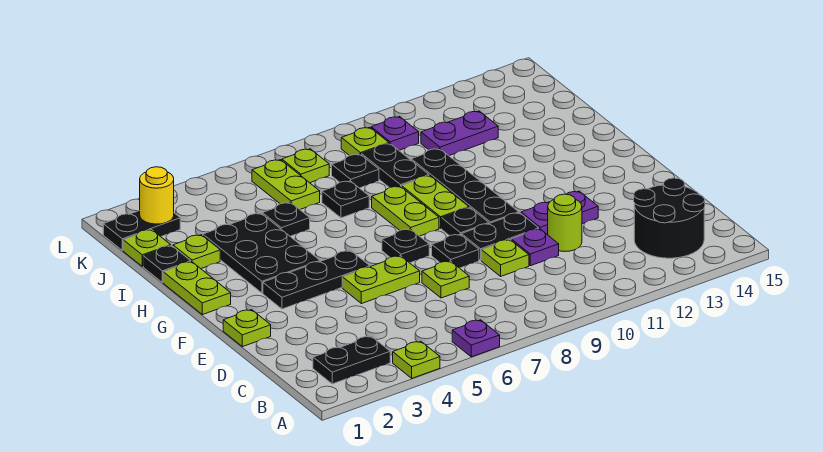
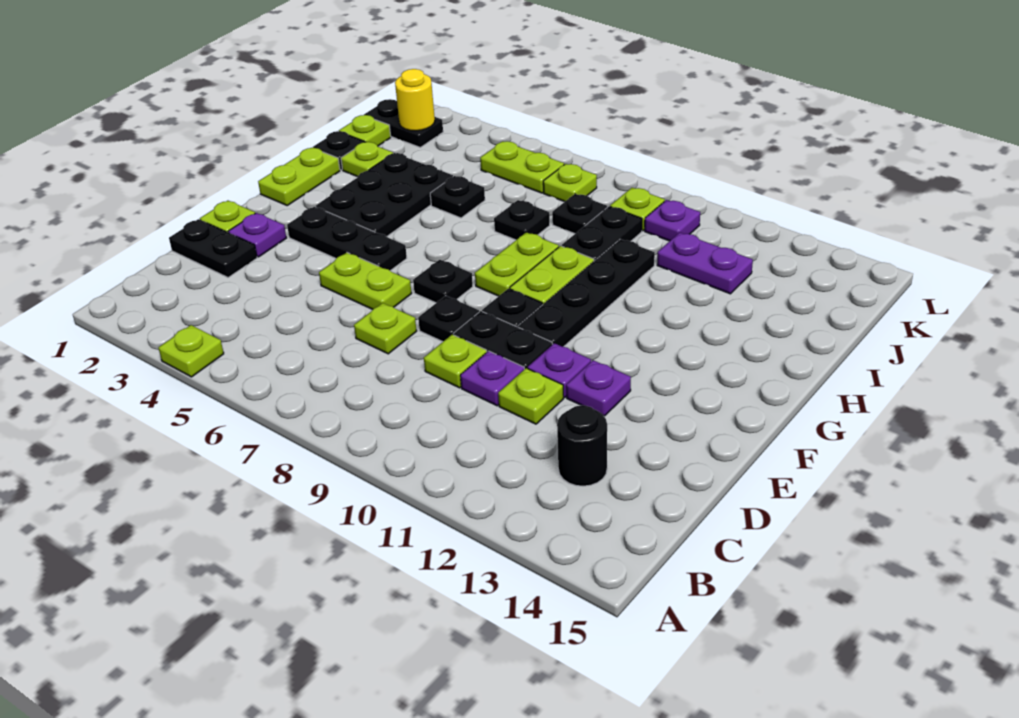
purple 1x1 plate [452,320,500,357] -> purple 1x1 plate moved to [228,213,286,257]
black 1x2 plate [313,336,390,384] -> black 1x2 plate moved to [169,219,257,278]
black 2x2 round brick [634,178,705,258] -> black 1x1 round brick [557,405,607,486]
lime 1x1 round brick [548,194,582,252] -> lime 1x1 plate [498,368,564,424]
lime 1x2 plate [252,160,320,209] -> lime 1x2 plate turned to [480,141,564,193]

